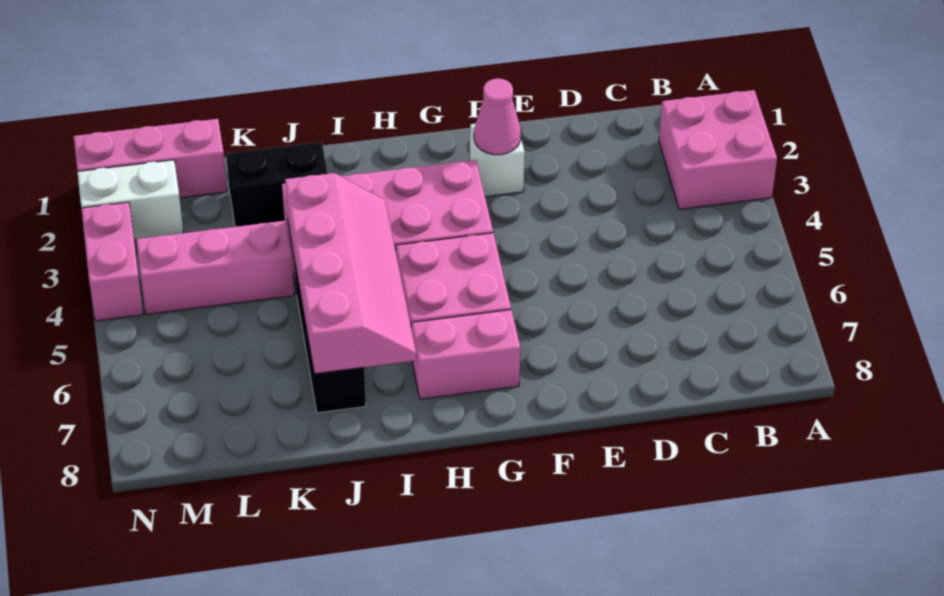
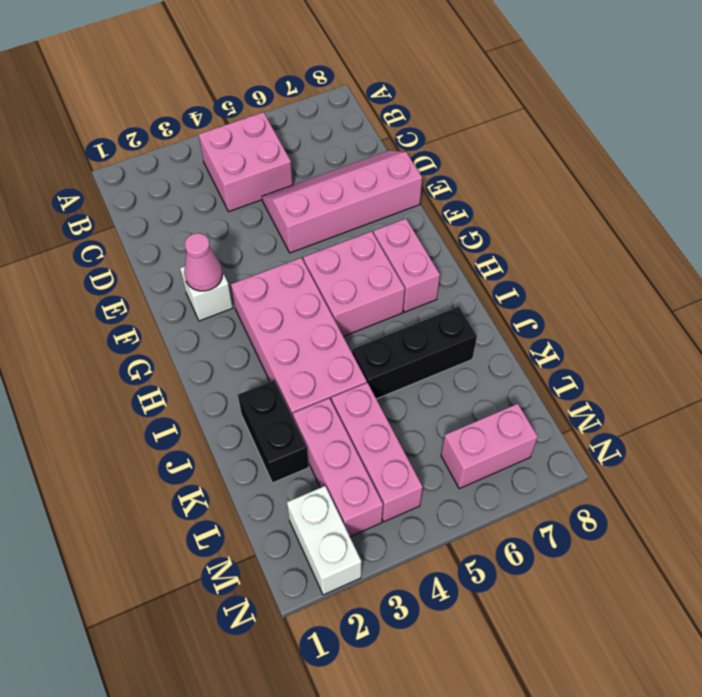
pink 2x2 brick [659,90,777,209] -> pink 2x2 brick moved to [199,112,293,212]
pink 2x4 slope [285,173,417,374] -> pink 2x4 slope moved to [262,150,422,253]
pink 1x3 brick [74,119,227,198] -> pink 1x3 brick moved to [293,398,383,537]
pink 1x2 brick [81,202,143,321] -> pink 1x2 brick moved to [441,404,538,489]

